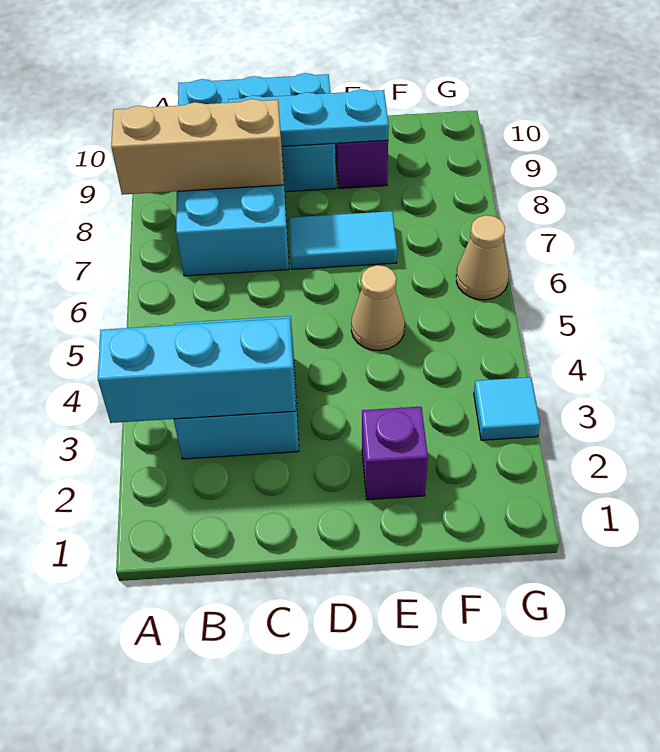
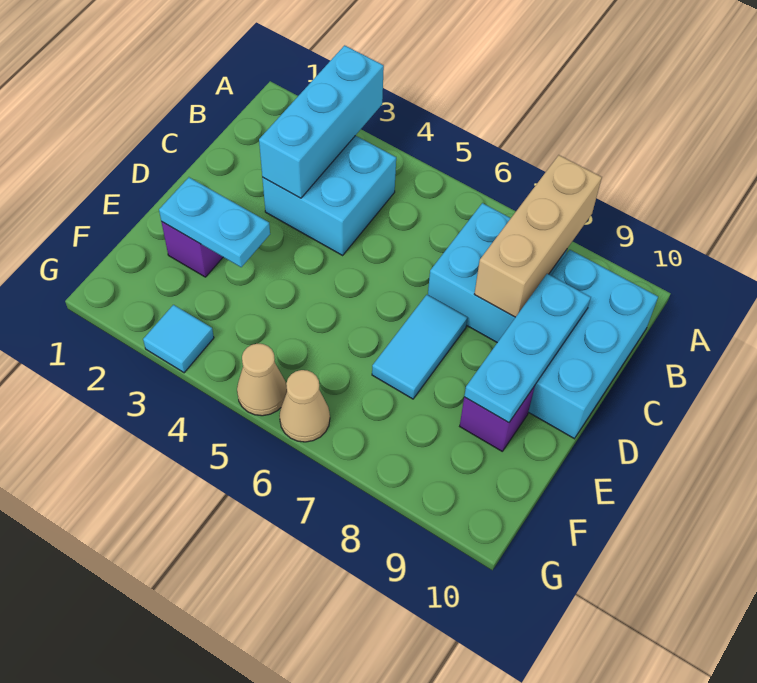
none -> cyan 1x2 plate [159,177,270,267]
tan 1x1 cone [351,265,405,351] -> tan 1x1 cone moved to [237,344,287,416]

